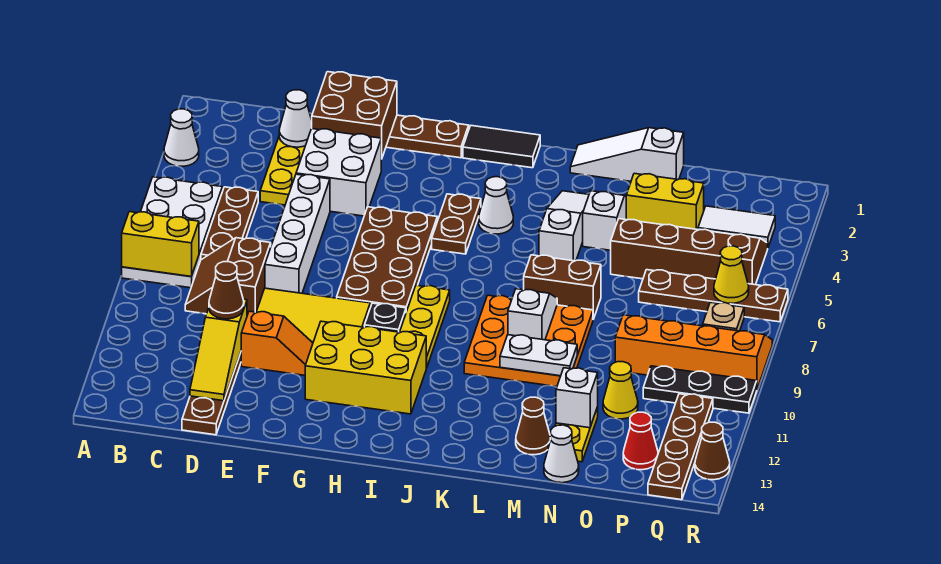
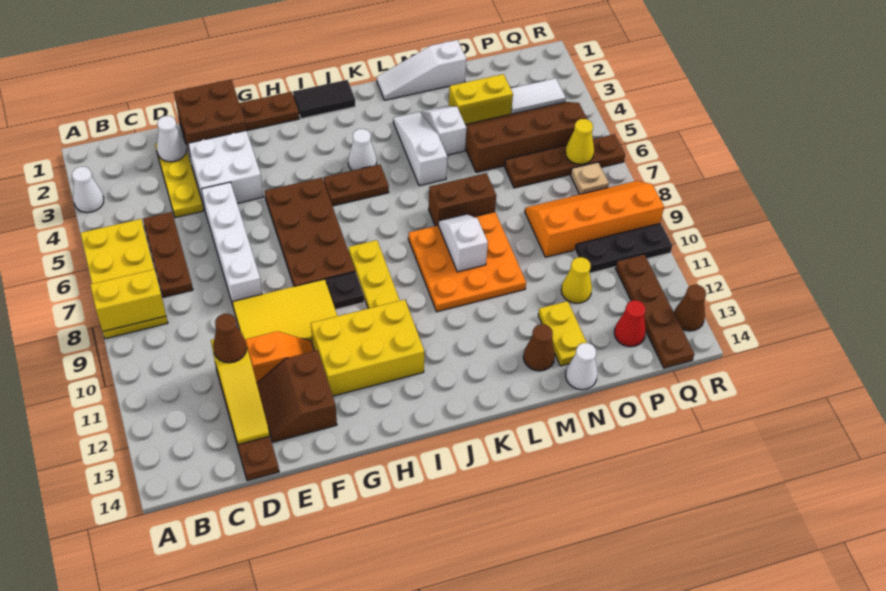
white 2x4 plate [122,177,222,288] -> yellow 2x4 plate [80,219,168,339]
brown 2x2 slope [185,238,271,315] -> brown 2x2 slope moved to [257,350,337,442]
brown 1x2 plate [432,194,481,254] -> brown 1x2 plate turned to [324,164,389,206]
white 1x2 plate [500,335,577,376] -> none
white 1x1 brick [556,368,598,428] -> none

